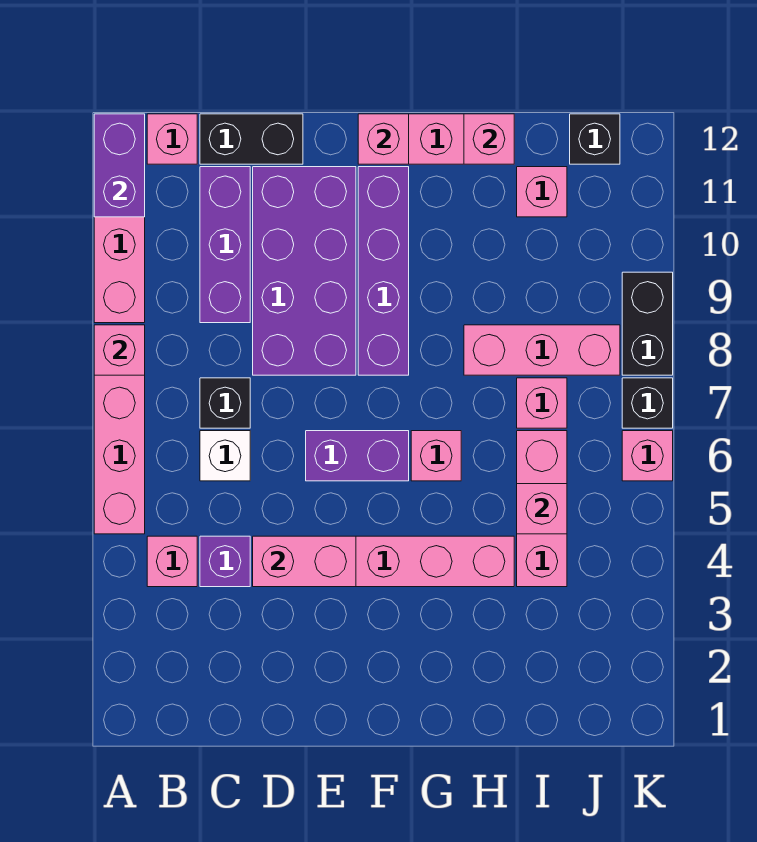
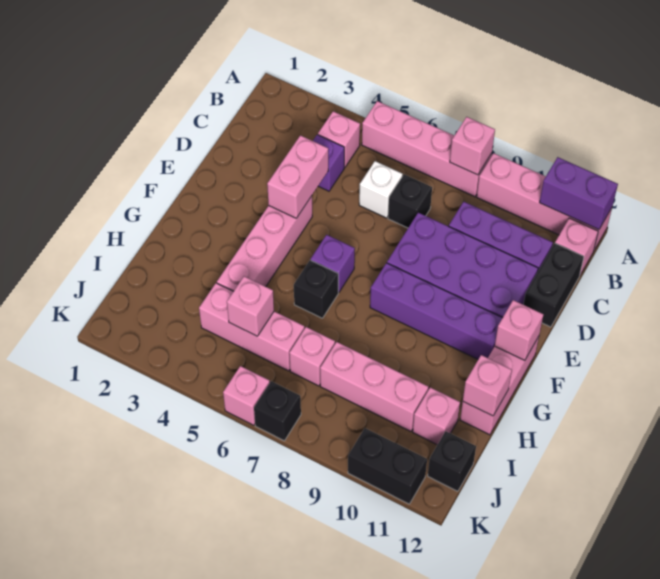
purple 1x2 brick [306,431,409,481] -> purple 1x1 brick [311,235,355,293]
pink 1x1 brick [411,431,461,481] -> black 1x1 brick [294,260,338,318]
pink 1x3 brick [464,325,620,375] -> pink 1x3 brick turned to [320,342,428,431]
black 1x2 brick [622,272,673,375] -> black 1x2 brick moved to [348,428,427,504]

